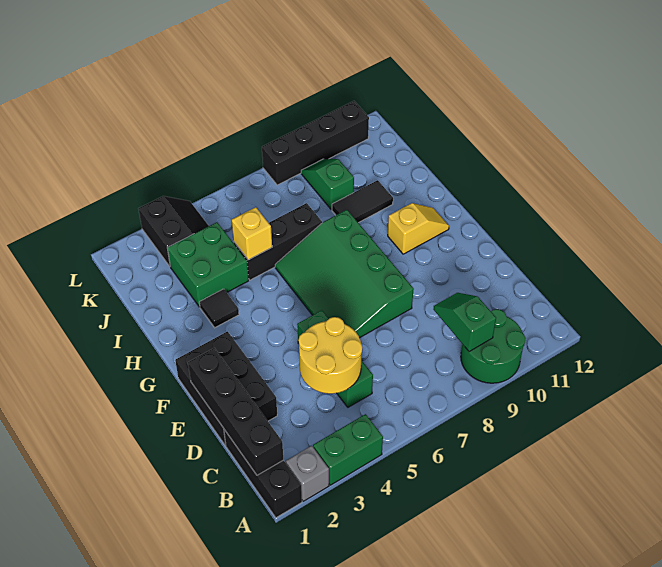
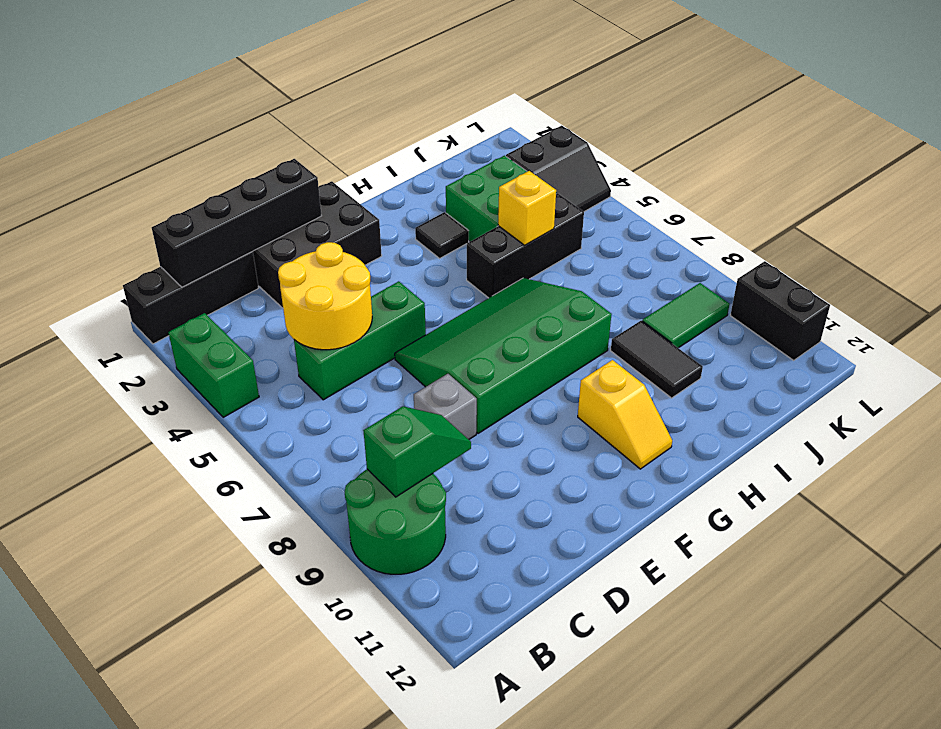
grey 1x1 brick [286,446,329,501] -> grey 1x1 brick moved to [414,374,477,439]
black 1x3 brick [234,203,322,280] -> black 1x3 brick turned to [467,193,584,298]
green 1x2 slope [301,159,354,210] -> green 1x2 tile [642,283,730,348]
black 1x4 brick [262,101,369,185] -> black 1x2 brick [730,261,830,360]

